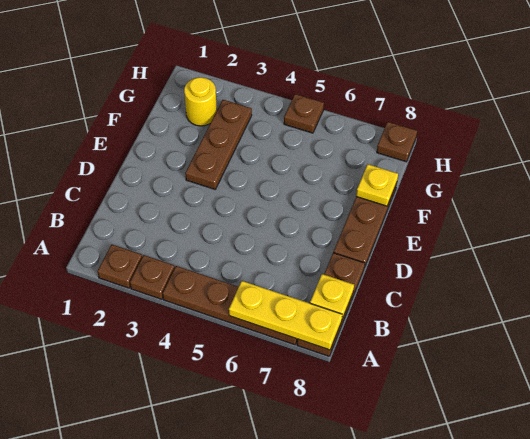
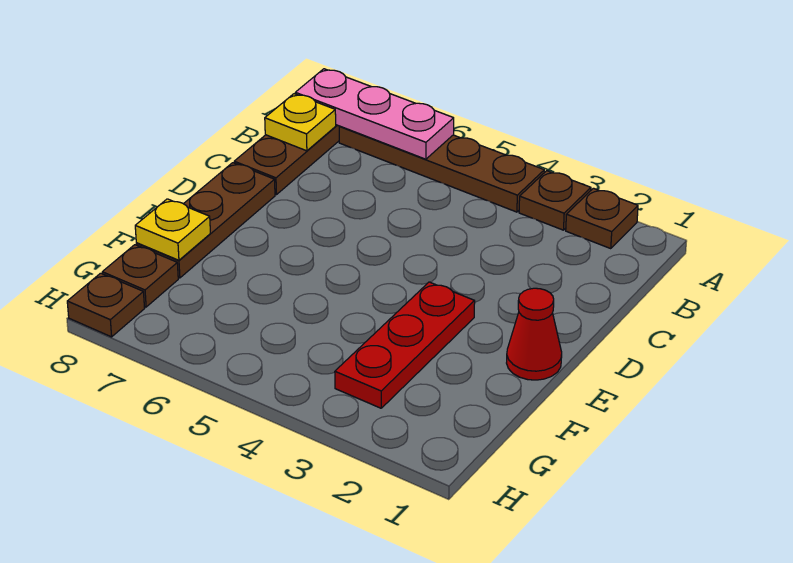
yellow 1x3 plate [229,281,342,350] -> pink 1x3 plate [295,69,454,159]
none -> red 1x1 cone [507,288,562,380]
brown 1x3 plate [185,100,252,189] -> red 1x3 plate [335,282,475,408]
yellow 1x1 round brick [184,77,217,126] -> none
brown 1x1 plate [284,94,324,133] -> brown 1x1 plate moved to [102,245,178,307]

